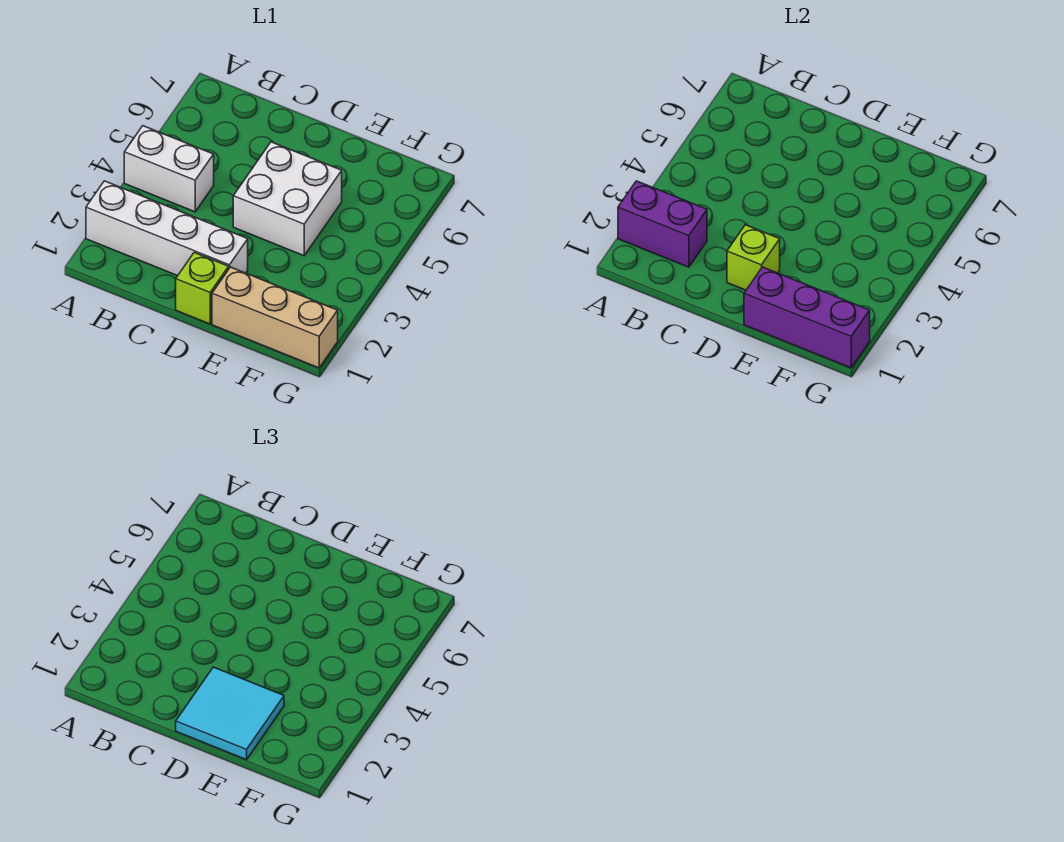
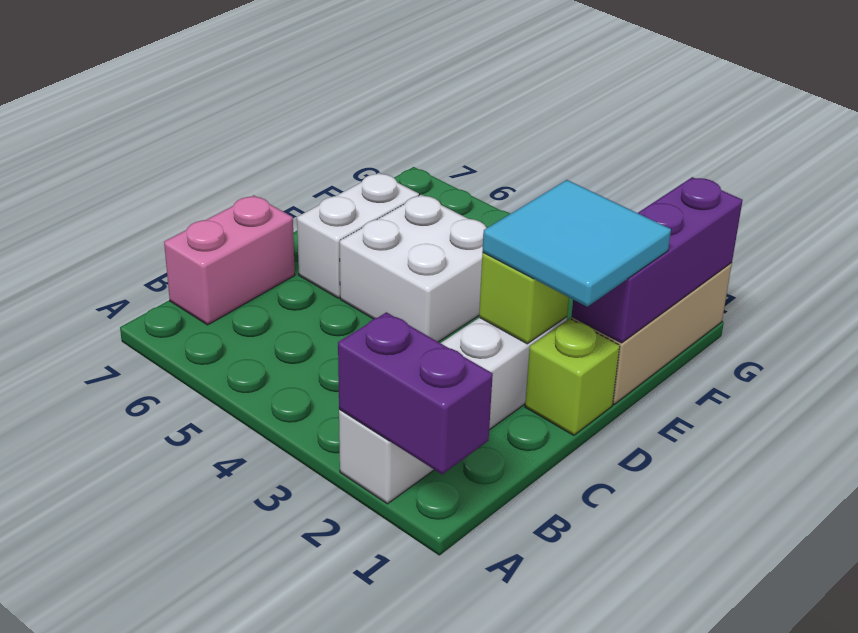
purple 1x2 brick [618,181,707,267] -> purple 1x2 brick turned to [338,312,493,474]
white 1x2 brick [124,126,214,212] -> white 1x2 brick moved to [297,173,419,298]
none -> pink 1x2 brick [164,195,295,325]

